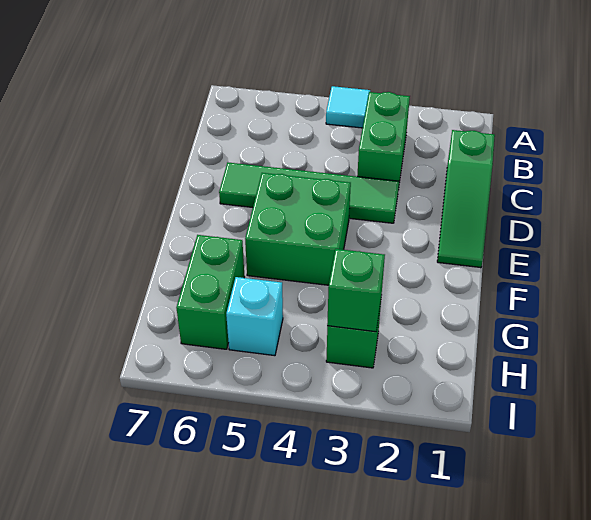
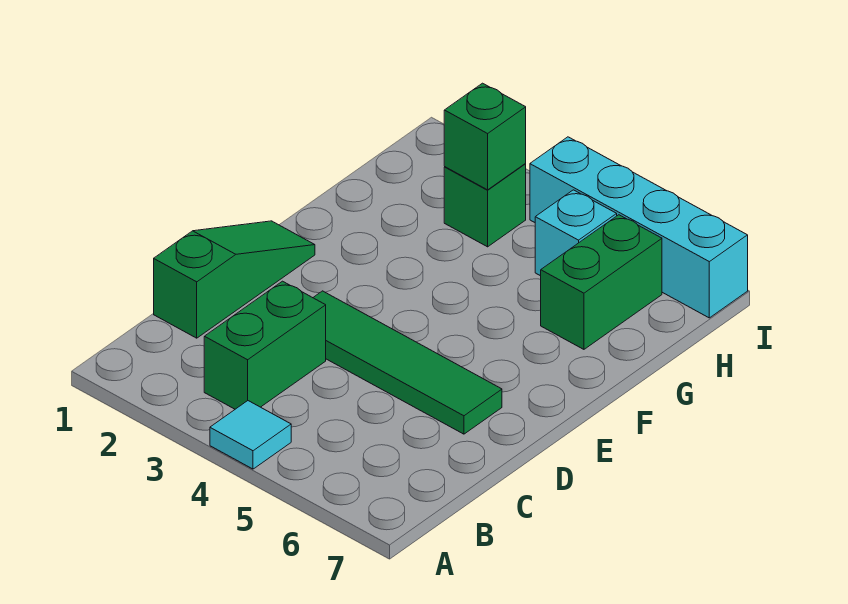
green 2x2 brick [245,173,351,285] -> none
none -> cyan 1x4 brick [530,137,748,318]

